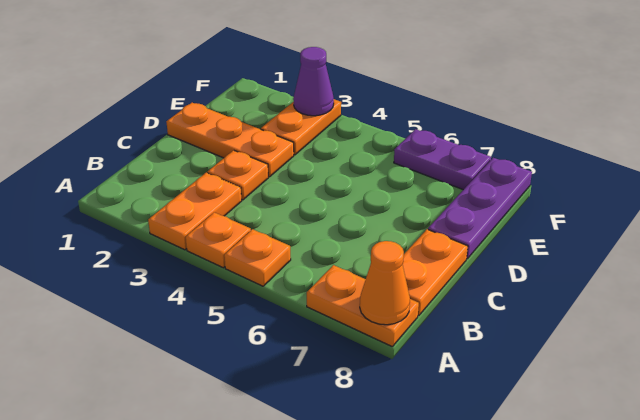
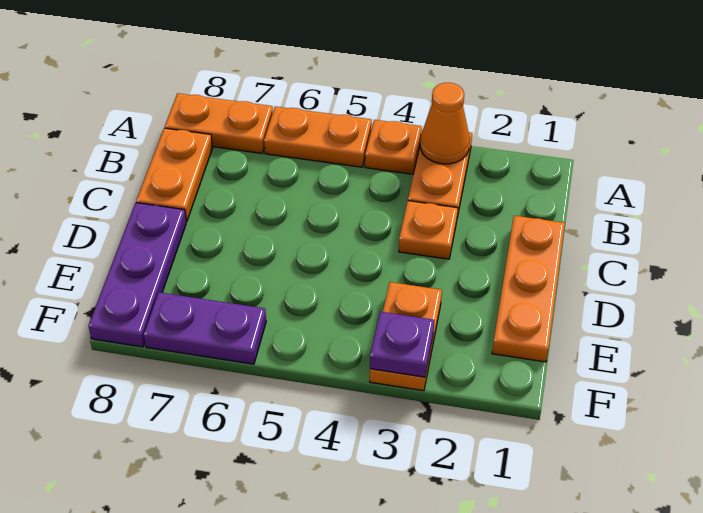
orange 1x1 plate [224,229,291,286] -> orange 1x2 plate [264,106,372,167]
orange 1x1 cone [360,241,410,325] -> orange 1x1 cone moved to [420,83,470,164]
orange 1x3 plate [166,103,294,177] -> orange 1x3 plate turned to [492,216,565,362]
purple 1x1 cone [293,47,334,116] -> purple 1x1 plate [370,312,434,377]

